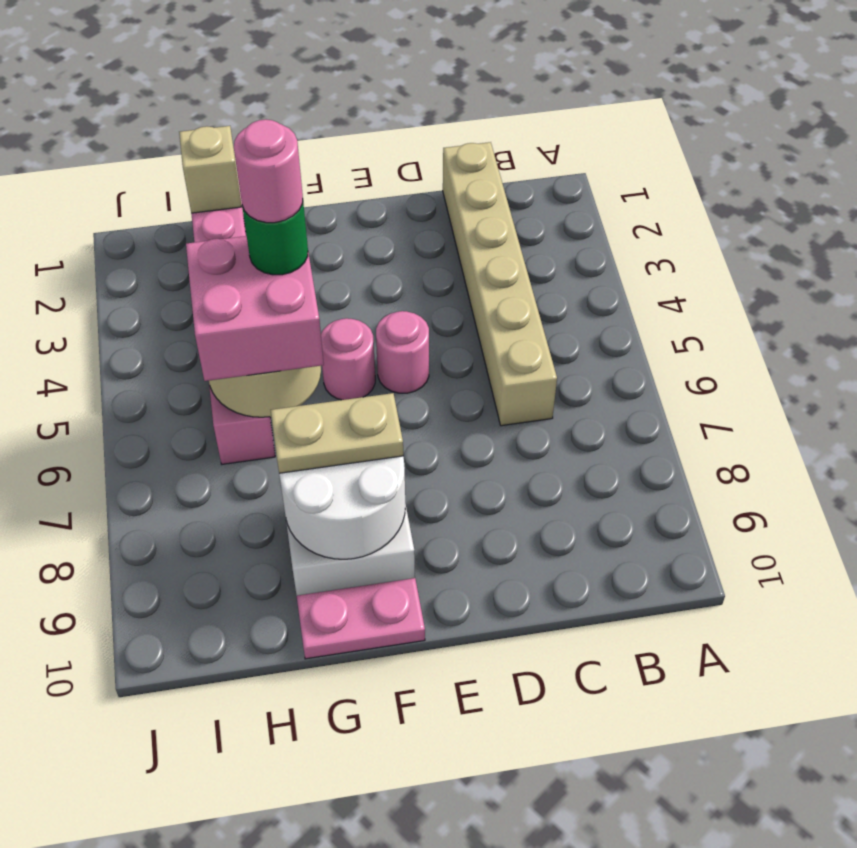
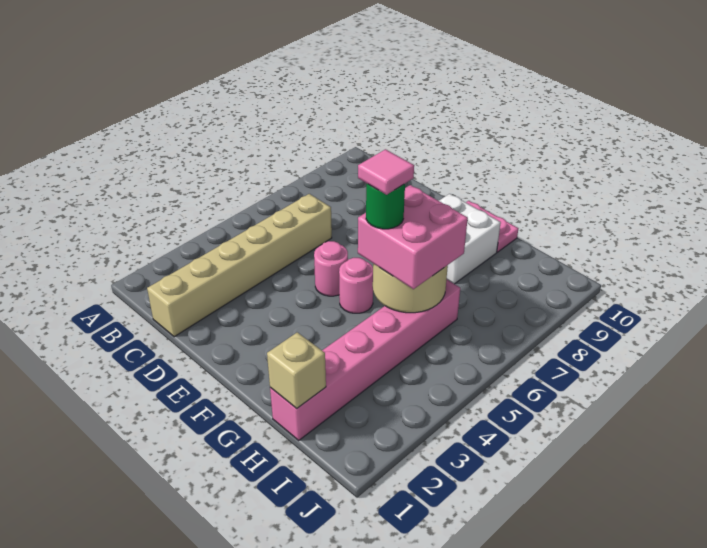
white 2x2 round brick [279,456,405,559] -> none
tan 1x2 plate [271,393,403,473] -> none
pink 1x1 round brick [234,119,303,223] -> pink 1x1 tile [358,149,414,195]

